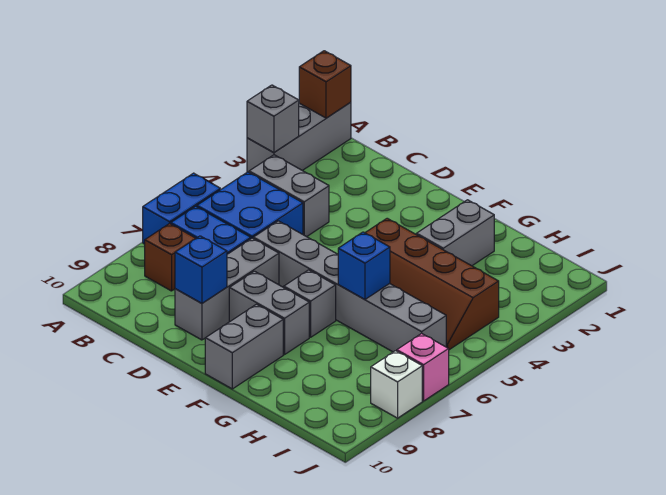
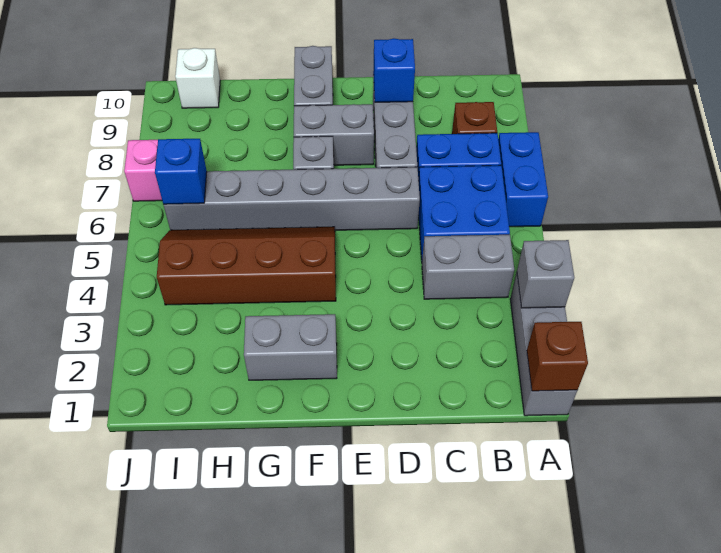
grey 1x2 brick [416,200,494,266] -> grey 1x2 brick turned to [244,314,337,380]
blue 1x1 brick [338,232,390,299] -> blue 1x1 brick moved to [155,139,207,204]
white 1x1 brick [371,351,422,418] -> white 1x1 brick moved to [175,48,220,108]

